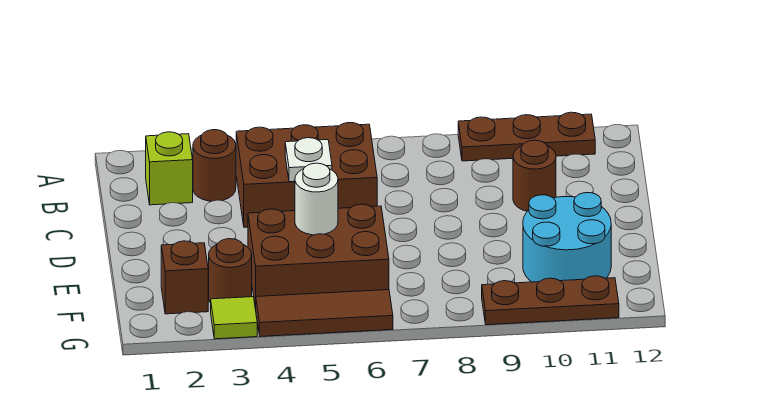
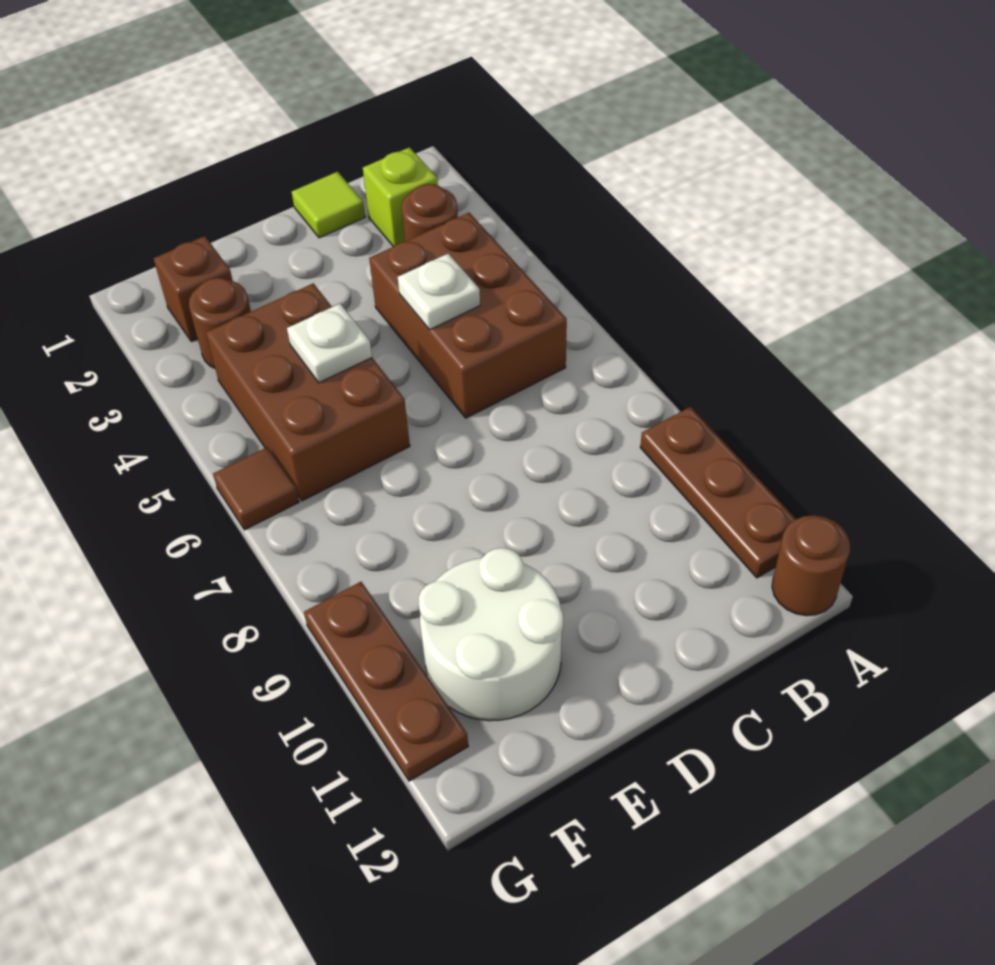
brown 1x1 round brick [513,140,556,211] -> brown 1x1 round brick moved to [772,515,850,616]
white 1x1 round brick [295,163,338,235] -> white 1x1 plate [287,304,372,383]
cyan 2x2 round brick [523,193,611,282] -> white 2x2 round brick [419,548,563,721]
lime 1x1 tile [211,297,257,339] -> lime 1x1 tile moved to [292,172,365,238]
brown 1x3 tile [255,290,393,337] -> brown 1x1 tile [213,447,299,530]

